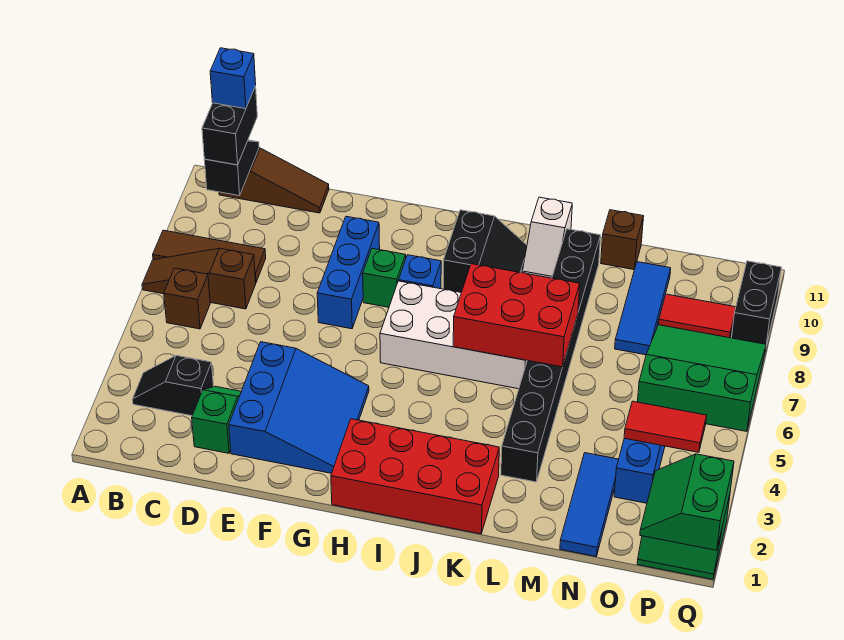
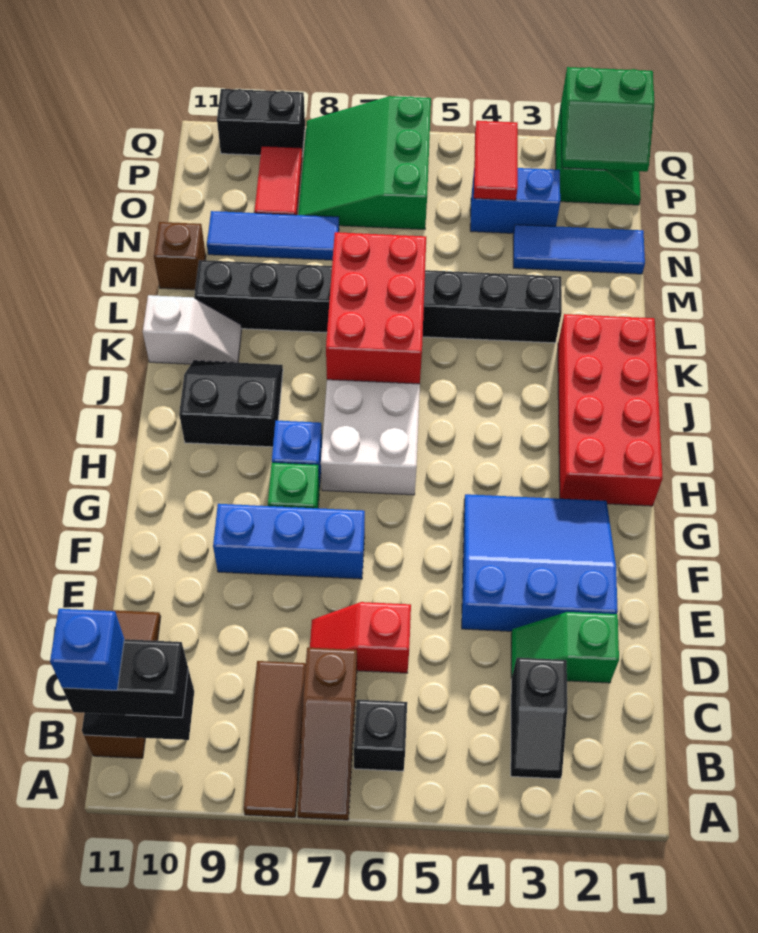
brown 1x1 brick [164,268,210,329] -> black 1x1 brick [354,700,407,771]
none -> red 1x2 slope [310,602,411,673]

